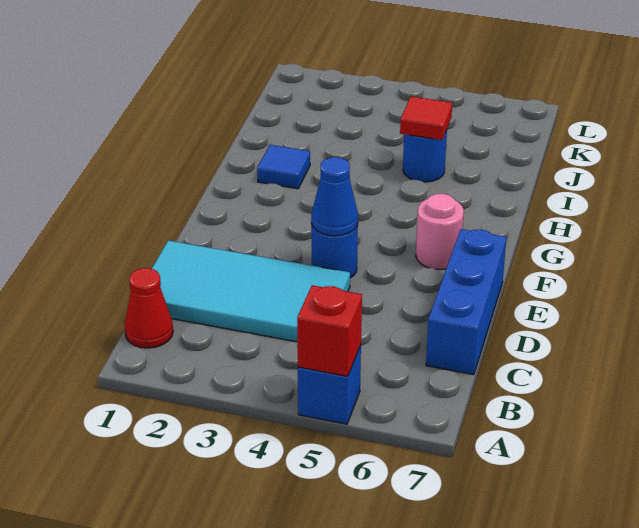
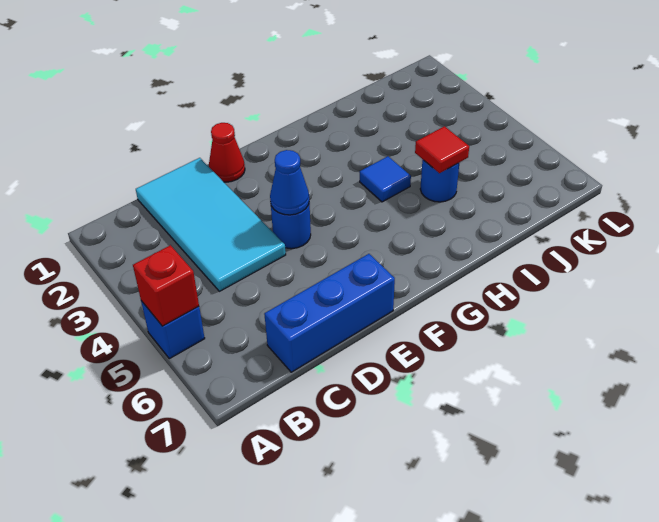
red 1x1 cone [125,268,173,348] -> red 1x1 cone moved to [209,123,245,182]
pink 1x1 round brick [416,194,464,270] -> none
blue 1x1 tile [257,145,310,189] -> blue 1x1 tile moved to [360,156,411,202]

